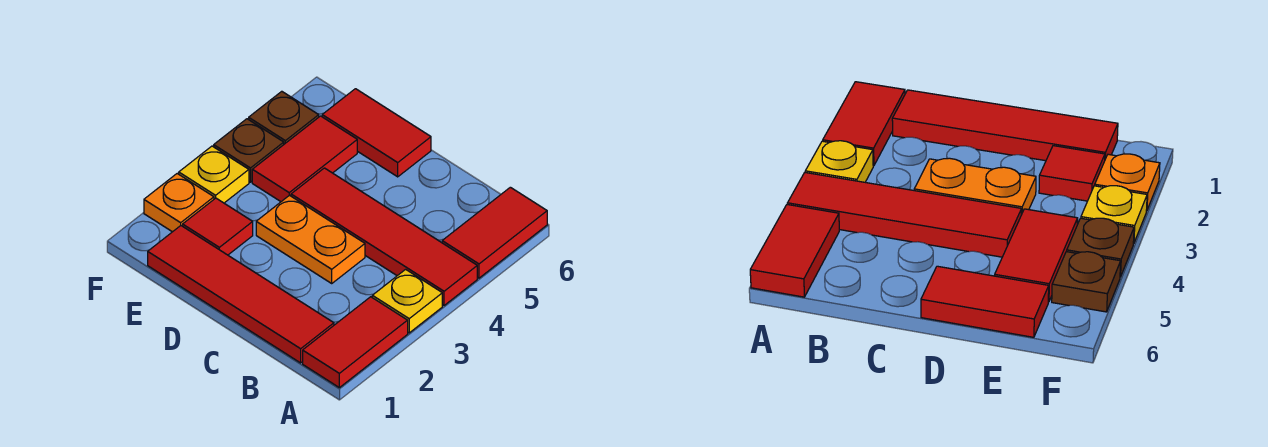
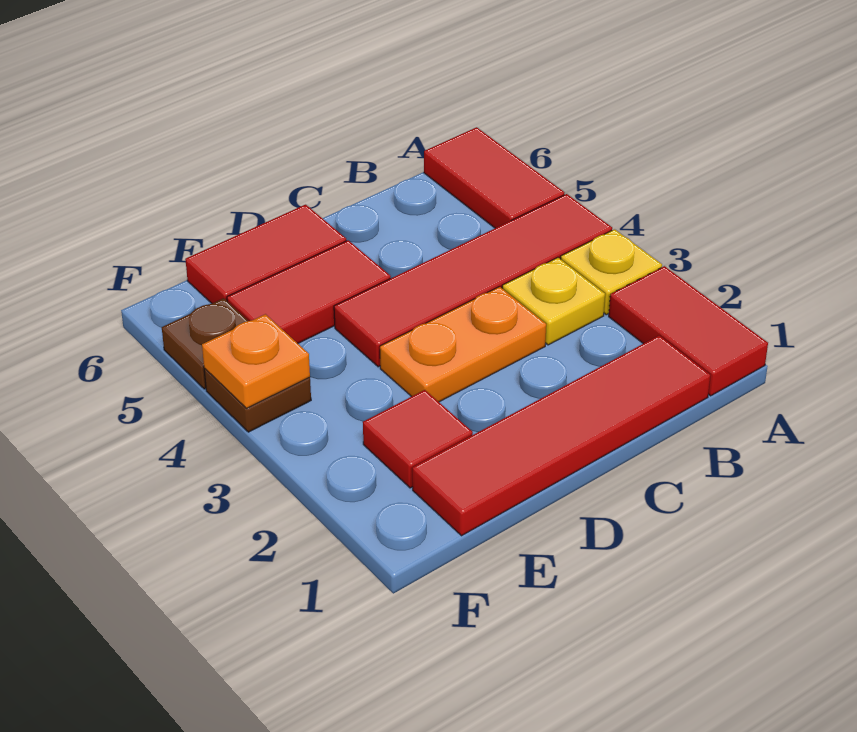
red 1x2 tile [252,116,357,202] -> red 1x2 tile turned to [227,240,391,343]
orange 1x1 plate [144,174,214,232] -> orange 1x1 plate moved to [202,314,310,408]
yellow 1x1 plate [179,146,249,203] -> yellow 1x1 plate moved to [502,258,605,345]

